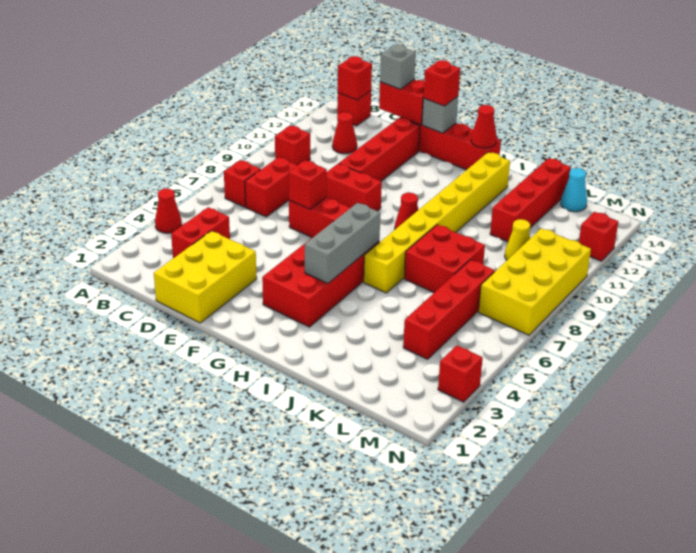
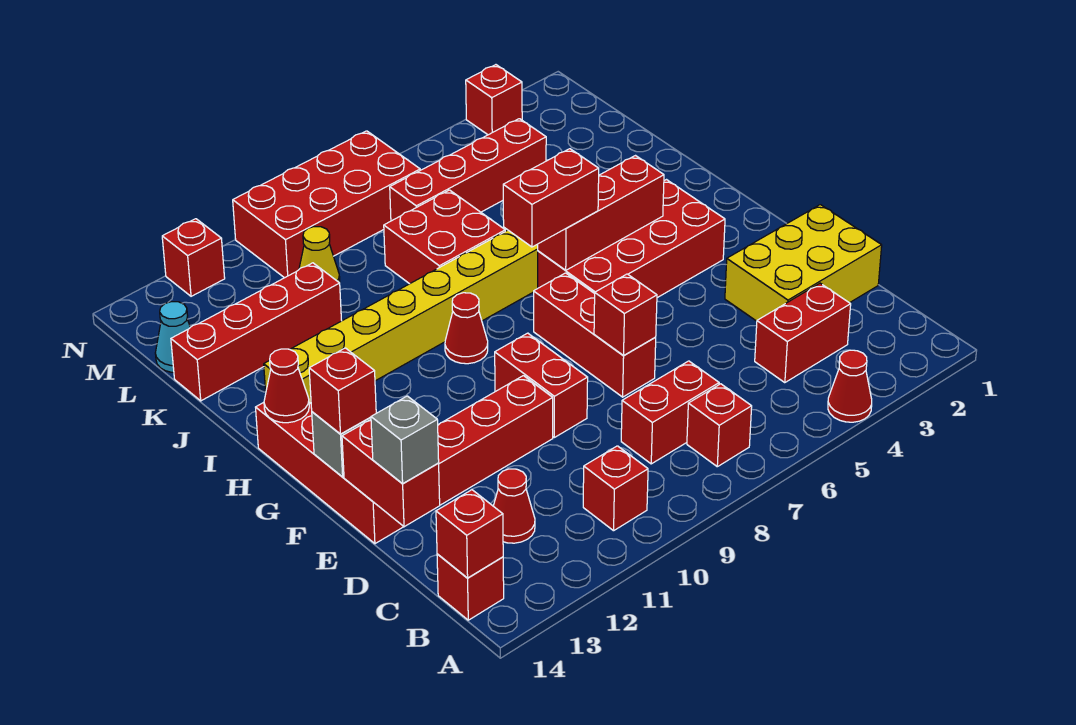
grey 1x3 brick [305,203,380,283] -> red 1x3 brick [538,156,664,270]
none -> red 1x2 brick [503,149,599,247]
yellow 2x4 brick [479,228,591,335] -> red 2x4 brick [233,131,420,278]

